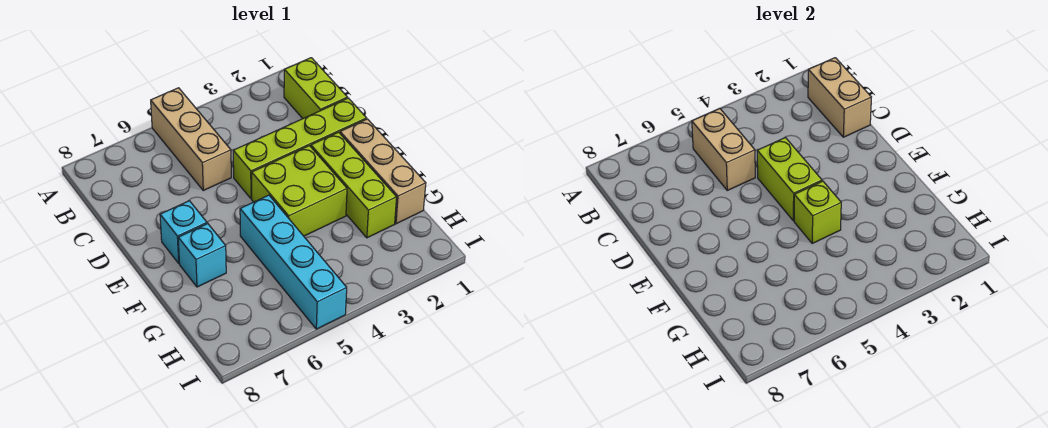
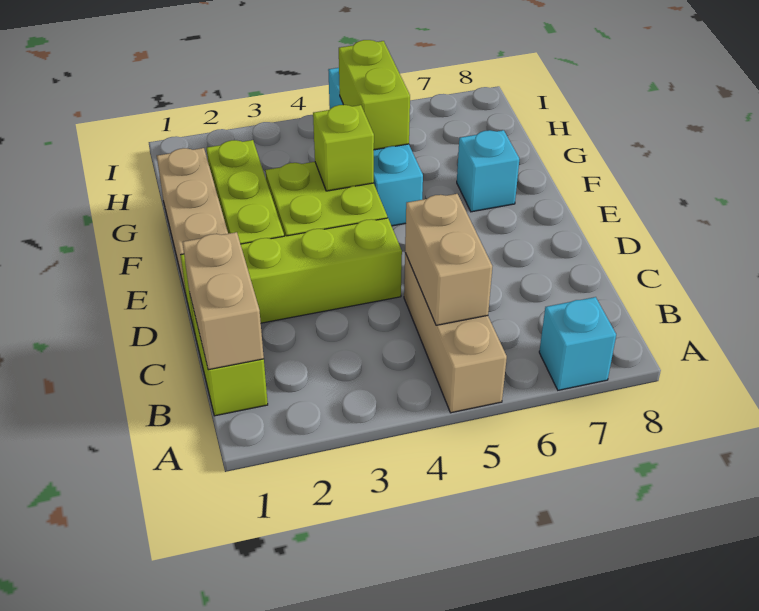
lime 1x2 brick [757,138,822,221] -> lime 1x2 brick moved to [339,40,410,150]
cyan 1x1 brick [160,201,207,263] -> cyan 1x1 brick moved to [539,297,616,390]

